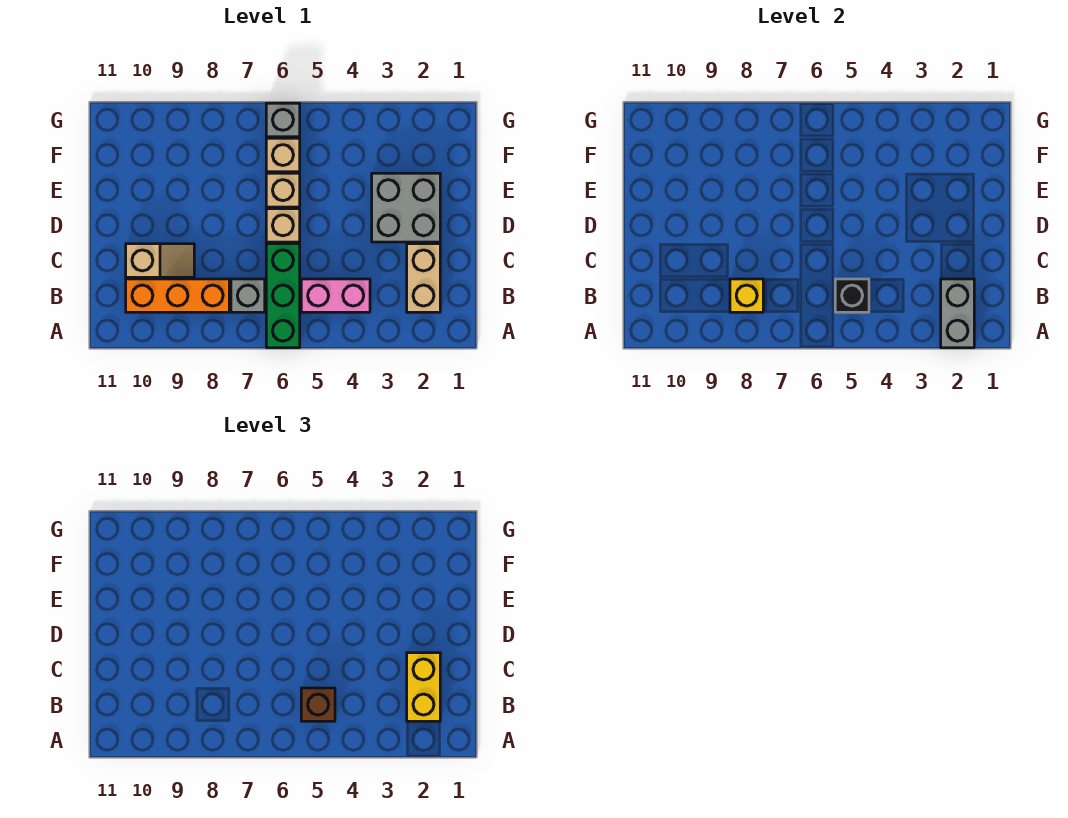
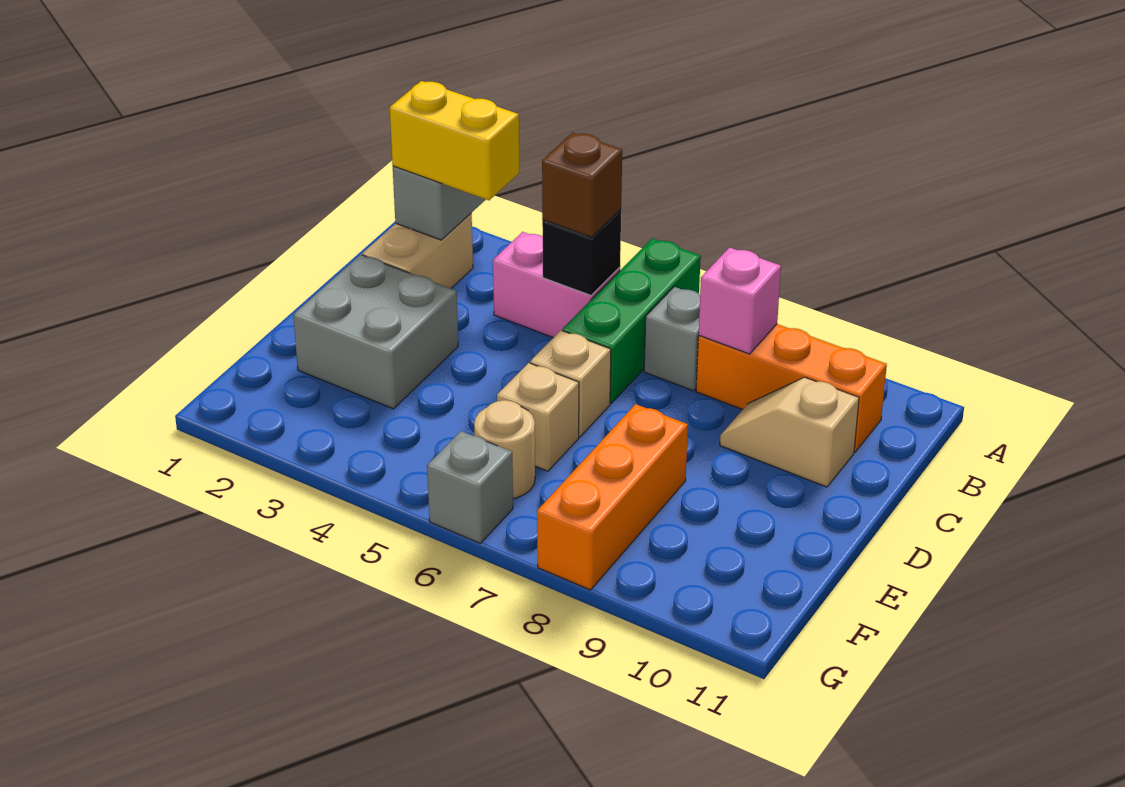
yellow 1x2 brick [407,653,440,721] -> yellow 1x2 brick turned to [390,81,520,200]
yellow 1x1 brick [730,279,763,312] -> pink 1x1 brick [699,247,781,354]
none -> orange 1x3 brick [537,404,688,590]
tan 1x1 brick [266,138,300,172] -> tan 1x1 round brick [474,400,535,498]

